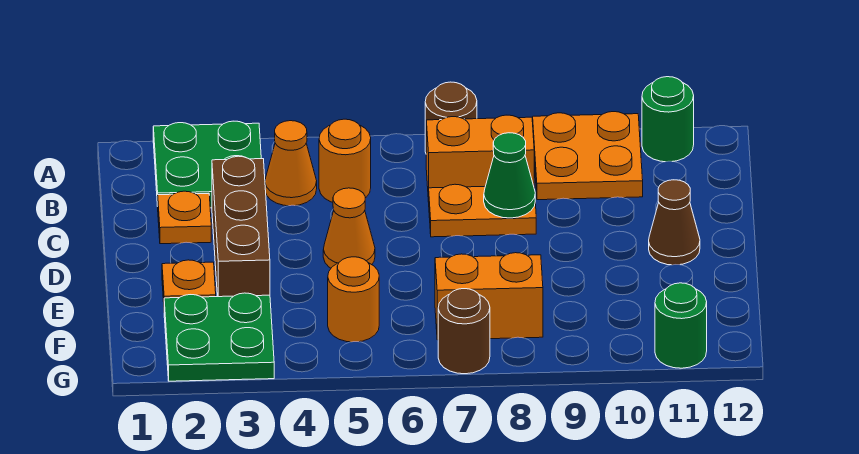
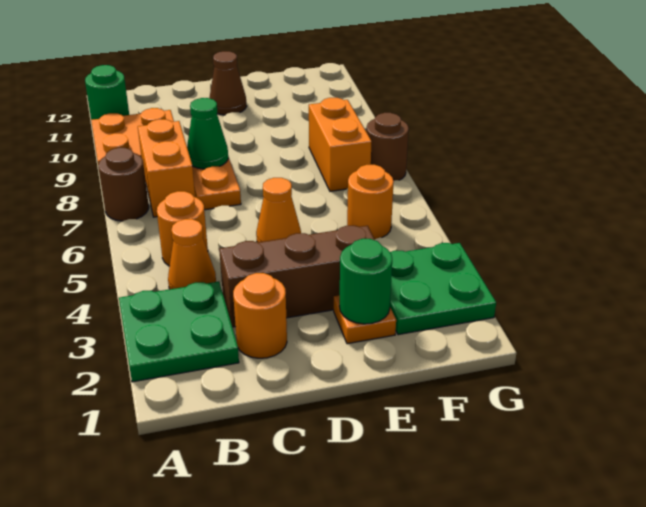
orange 1x1 plate [158,191,211,244] -> orange 1x1 round brick [233,273,287,358]
green 1x1 round brick [655,283,707,368] -> green 1x1 round brick moved to [340,239,392,324]

